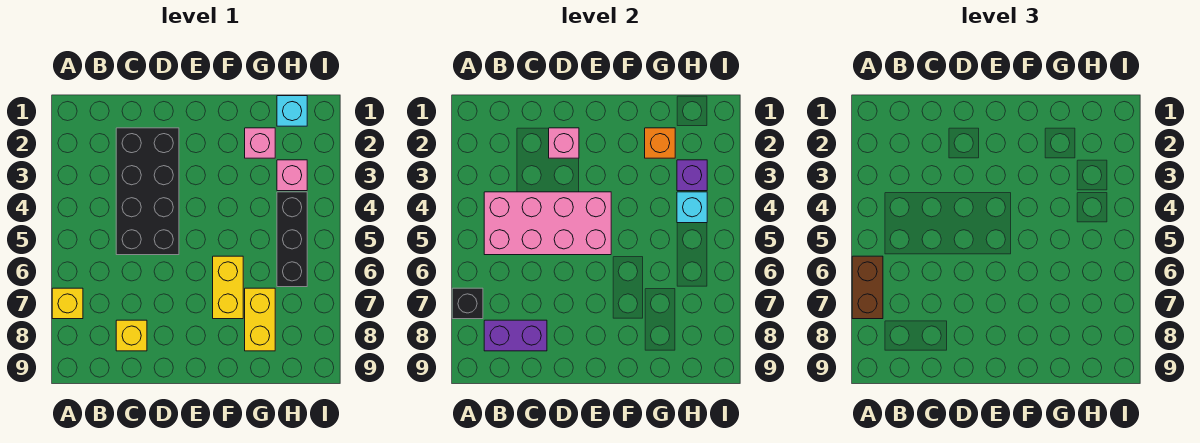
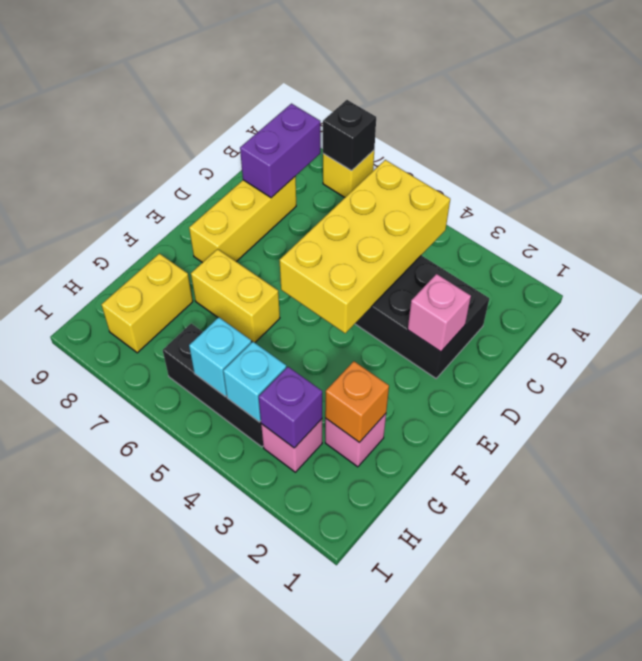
brown 1x2 brick [852,256,883,319] -> none
pink 2x4 brick [484,192,611,255] -> yellow 2x4 brick [280,160,450,333]
yellow 1x1 brick [116,320,147,351] -> yellow 1x3 brick [189,177,296,263]
yellow 1x2 brick [245,288,275,351] -> yellow 1x2 brick turned to [102,254,193,353]
cyan 1x1 brick [277,96,307,126] -> cyan 1x1 brick moved to [189,317,251,397]

